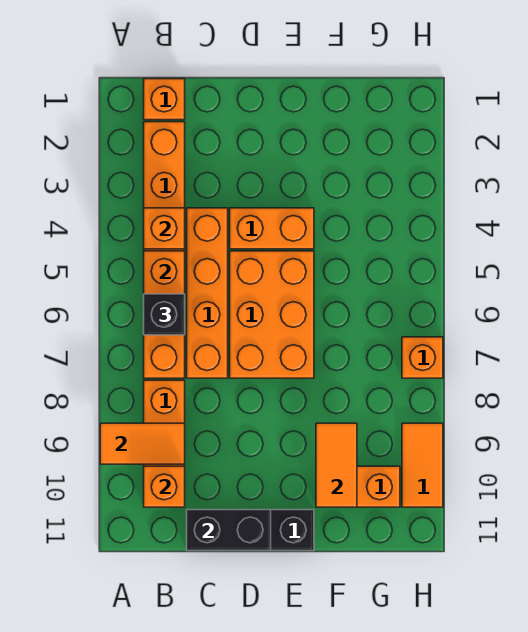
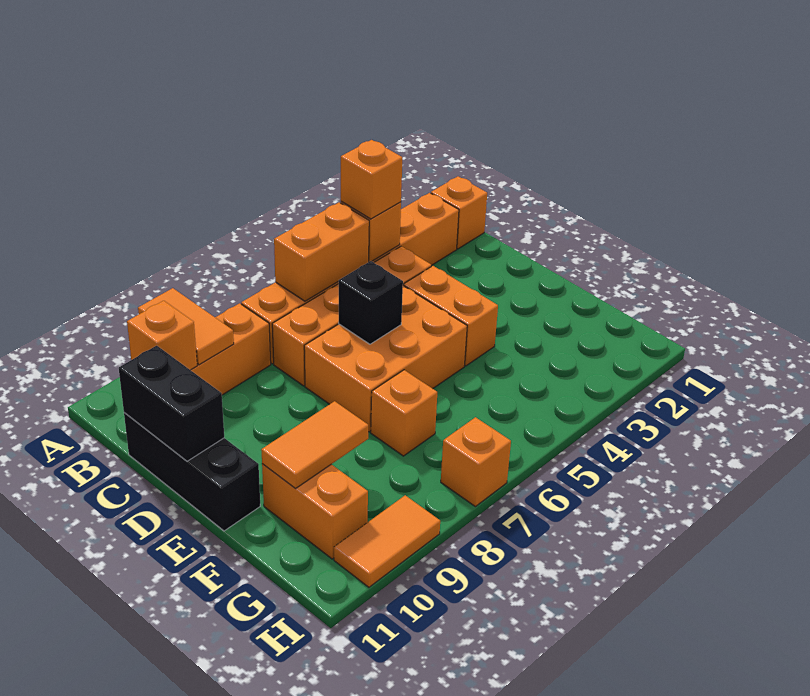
none -> orange 1x1 brick [341,140,402,219]
black 1x1 brick [144,294,185,335] -> black 1x1 brick moved to [339,261,403,344]
none -> orange 1x1 brick [371,370,437,456]

